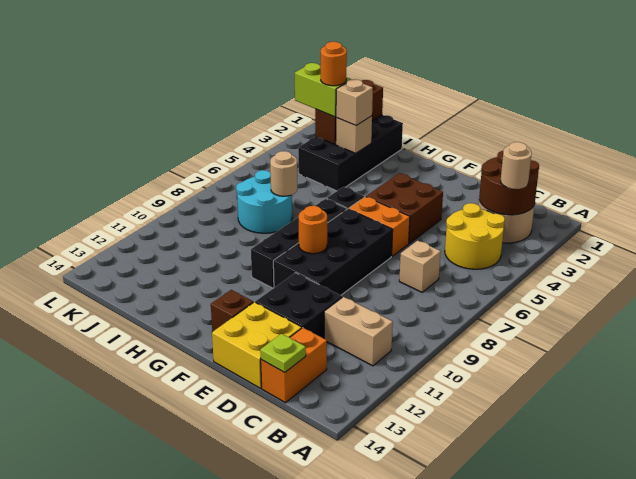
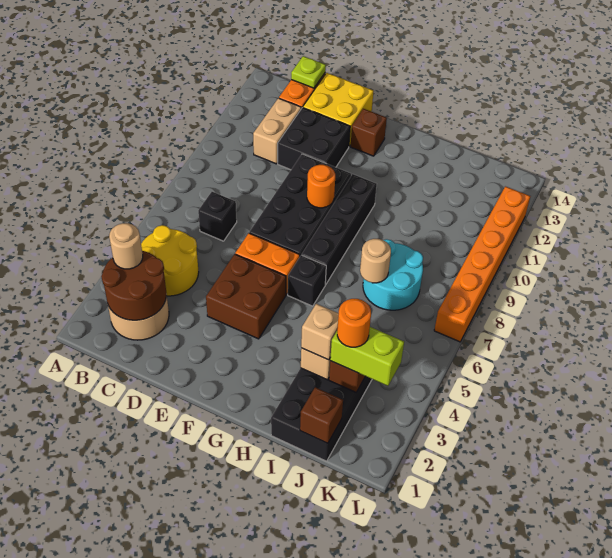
tan 1x2 brick [324,297,393,366] -> tan 1x2 brick turned to [253,98,301,164]
tan 1x1 brick [399,241,441,292] -> black 1x1 brick [198,192,237,241]
none -> orange 1x6 brick [434,186,530,342]

